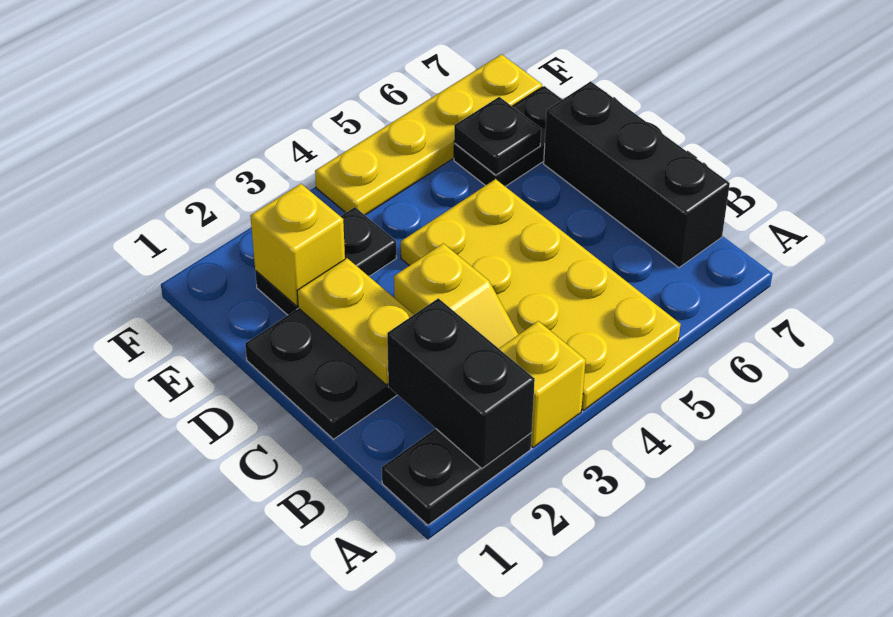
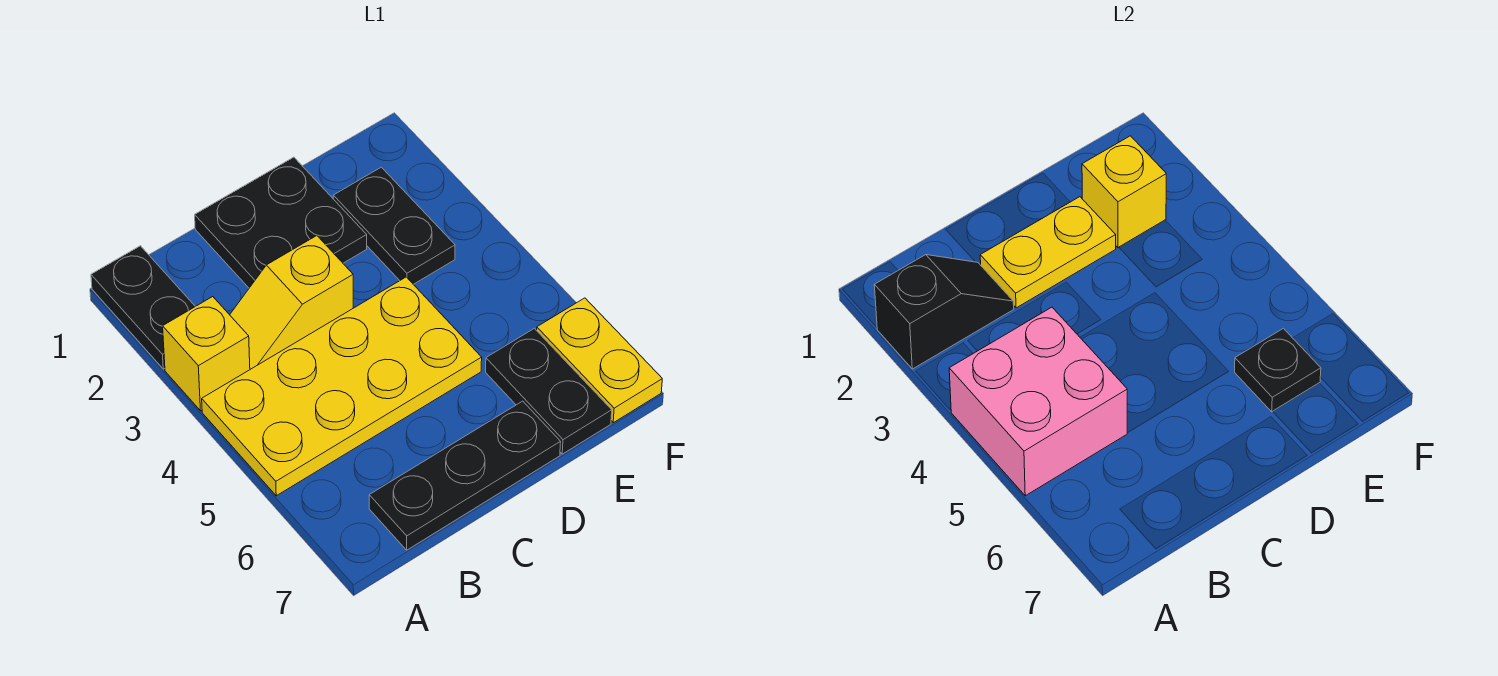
black 1x2 brick [387,298,535,468] -> black 1x2 slope [874,255,1014,369]
none -> pink 2x2 brick [949,307,1127,496]
black 1x3 brick [544,81,730,268] -> black 1x3 plate [369,401,561,550]
yellow 1x4 plate [315,54,542,215] -> yellow 1x2 plate [537,298,662,423]

